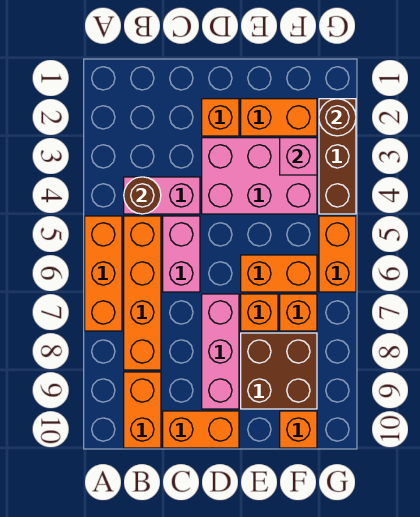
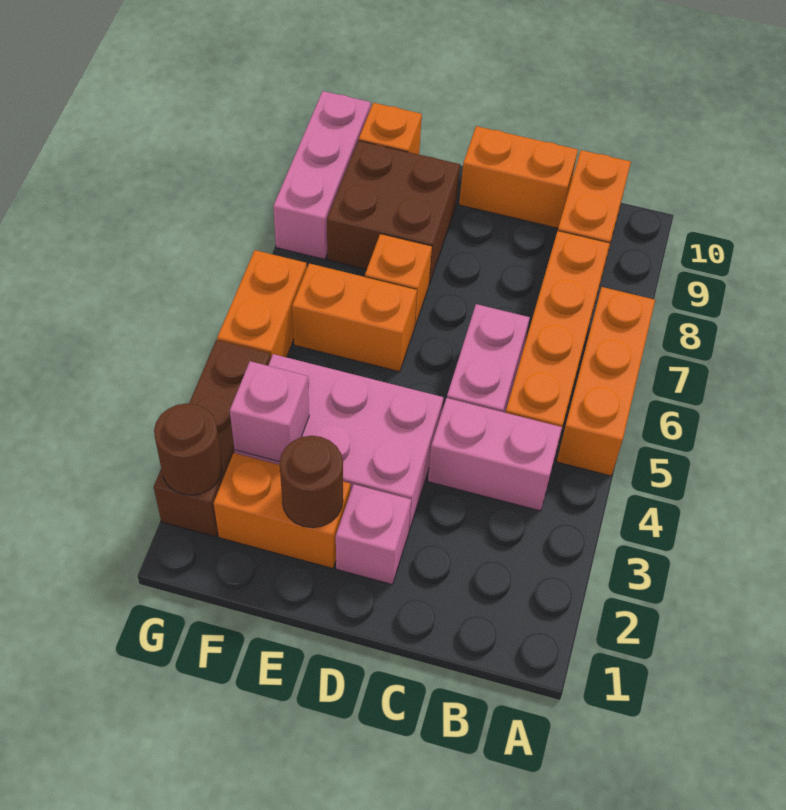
brown 1x1 round brick [124,177,161,214] -> brown 1x1 round brick moved to [280,436,343,528]
orange 1x1 brick [202,99,239,136] -> pink 1x1 brick [336,484,411,584]
pink 1x3 brick [202,294,239,409] -> pink 1x3 brick moved to [273,91,371,259]
orange 1x1 brick [280,294,317,331] -> none

